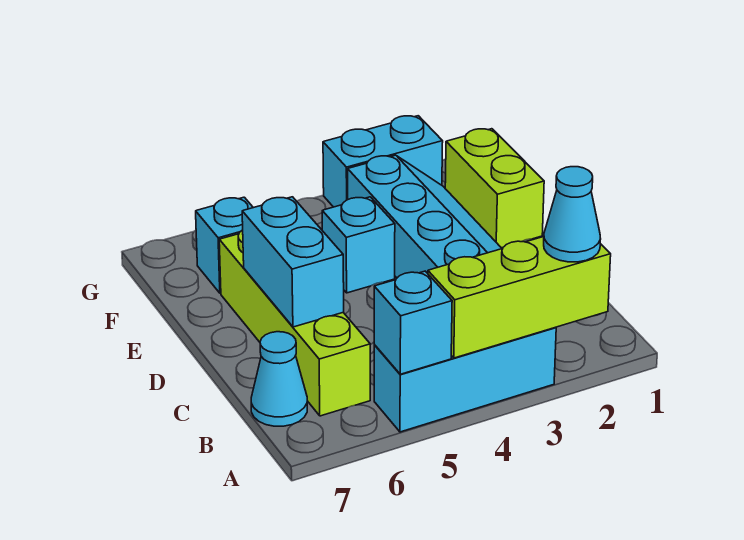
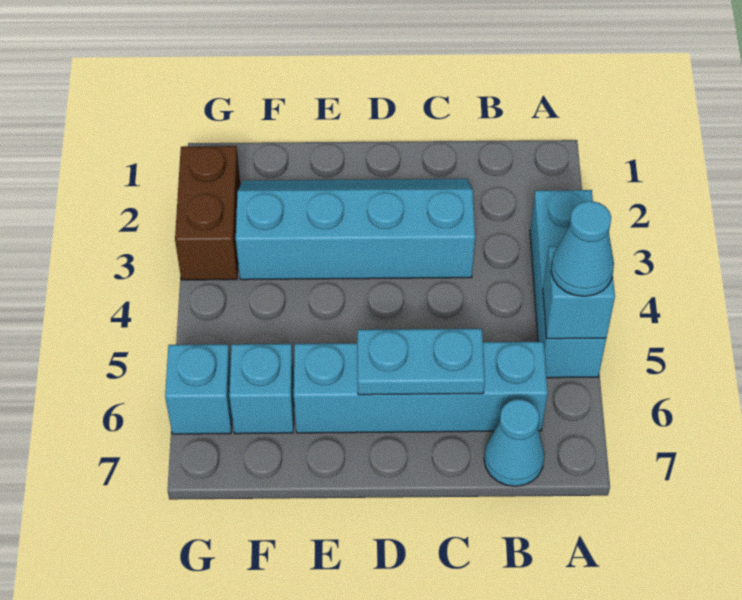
lime 1x3 brick [428,237,611,358] -> none
cyan 1x1 cone [544,167,601,262] -> cyan 1x1 cone moved to [551,201,614,296]
lime 1x4 brick [219,230,370,416] -> cyan 1x4 brick [294,342,548,433]
cyan 1x2 brick [242,197,344,327] -> cyan 1x2 plate [357,329,485,395]
lime 1x2 brick [445,129,544,248] -> none
cyan 1x1 brick [322,197,395,293] -> cyan 1x1 brick moved to [165,344,232,434]
cyan 1x2 brick [323,116,443,207] -> brown 1x2 brick [175,146,240,280]

